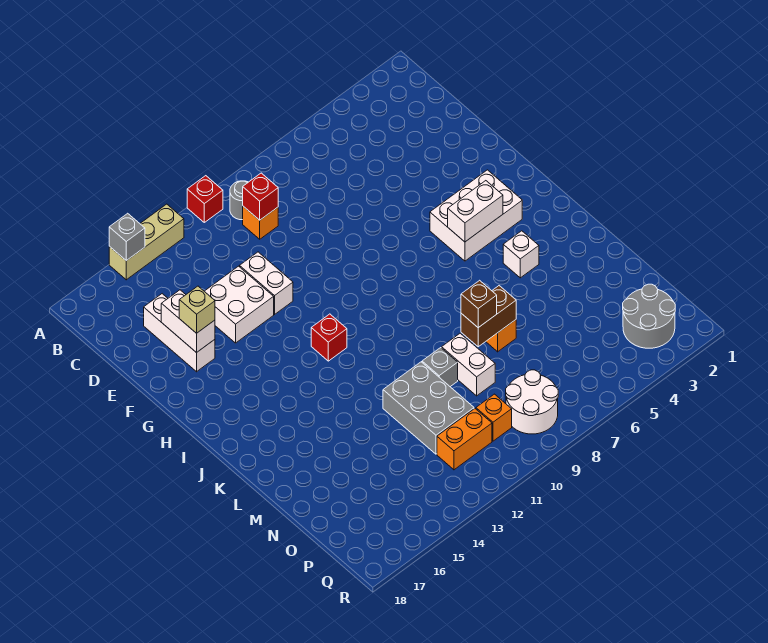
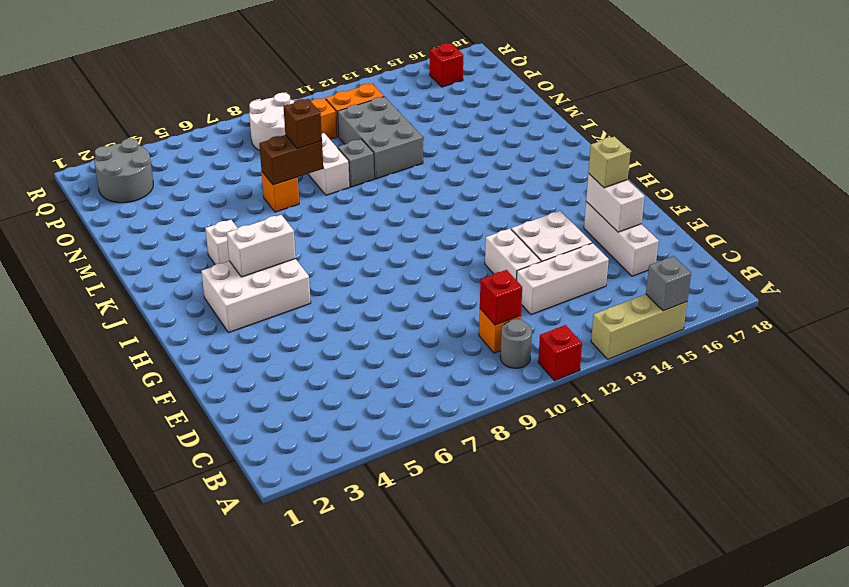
none -> white 1x3 brick [517,243,609,315]
red 1x1 brick [311,314,347,361] -> red 1x1 brick moved to [430,43,463,87]

